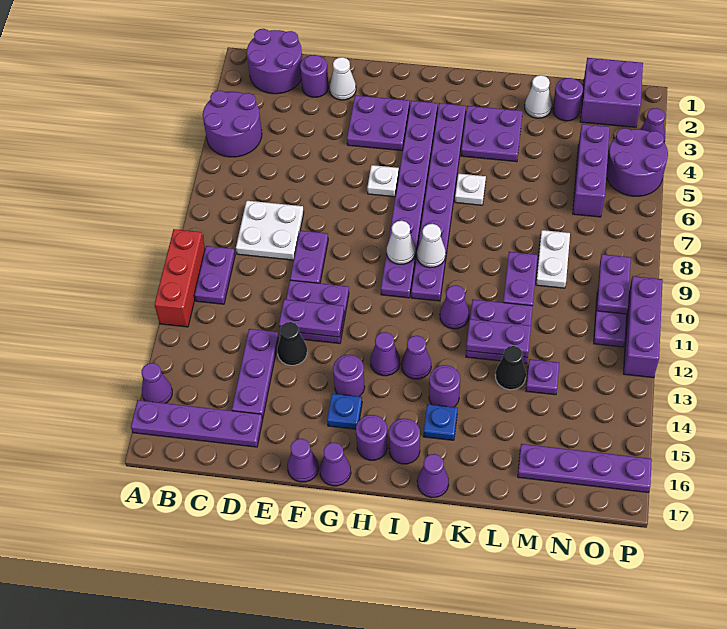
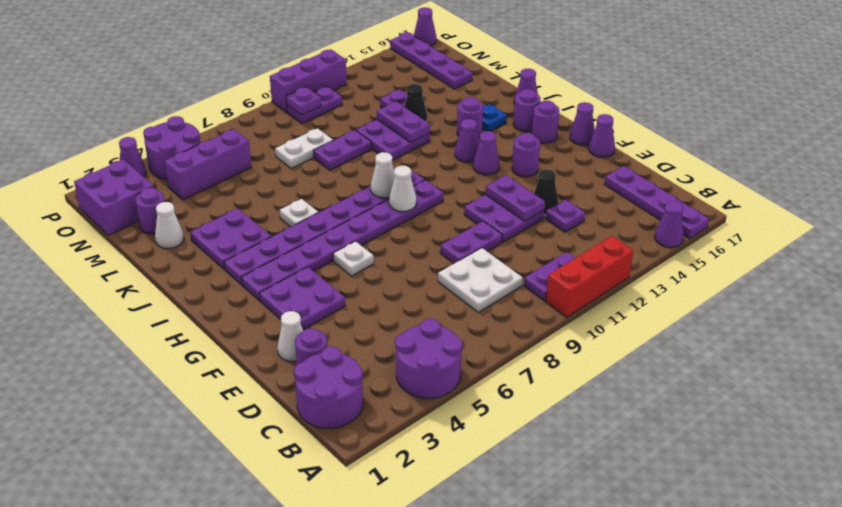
purple 1x3 plate [232,329,279,419] -> purple 1x1 plate [546,200,585,232]
blue 1x1 plate [327,394,362,429] -> none
purple 1x1 cone [440,285,469,329] -> purple 1x1 cone moved to [414,7,436,46]
purple 1x2 plate [597,254,631,314] -> purple 1x1 plate [286,87,321,115]

